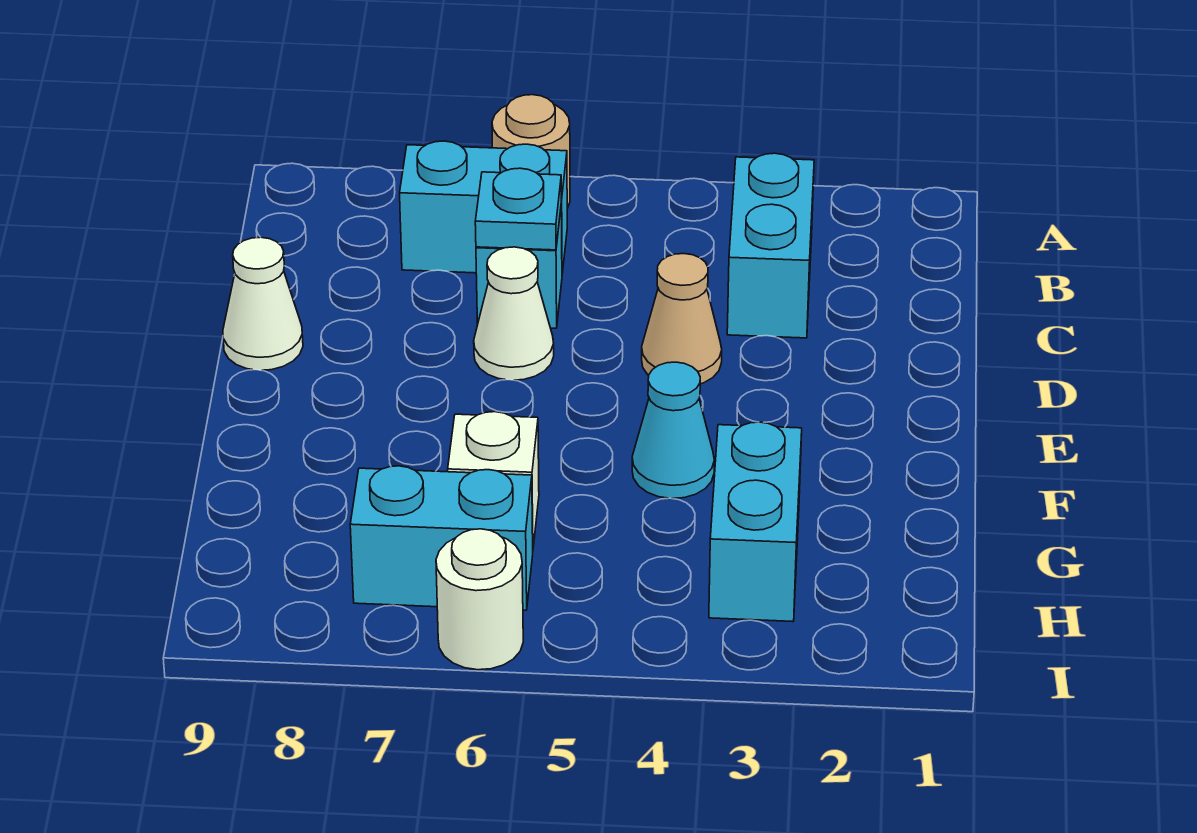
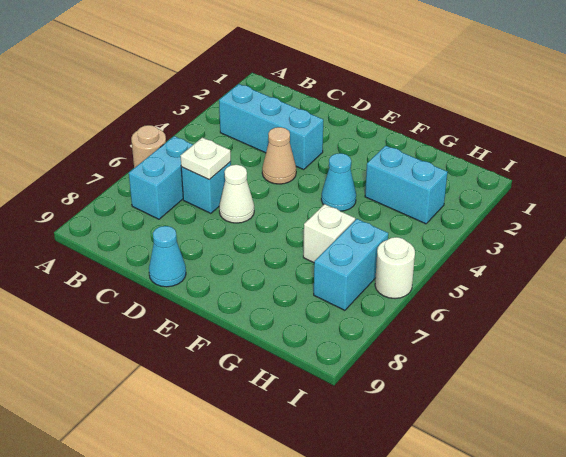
cyan 1x2 brick [727,153,814,338] -> cyan 1x3 brick [219,84,323,169]
cyan 1x1 plate [475,168,561,250] -> white 1x1 plate [181,137,231,180]
white 1x1 cone [223,237,303,370] -> cyan 1x1 cone [149,226,186,287]

